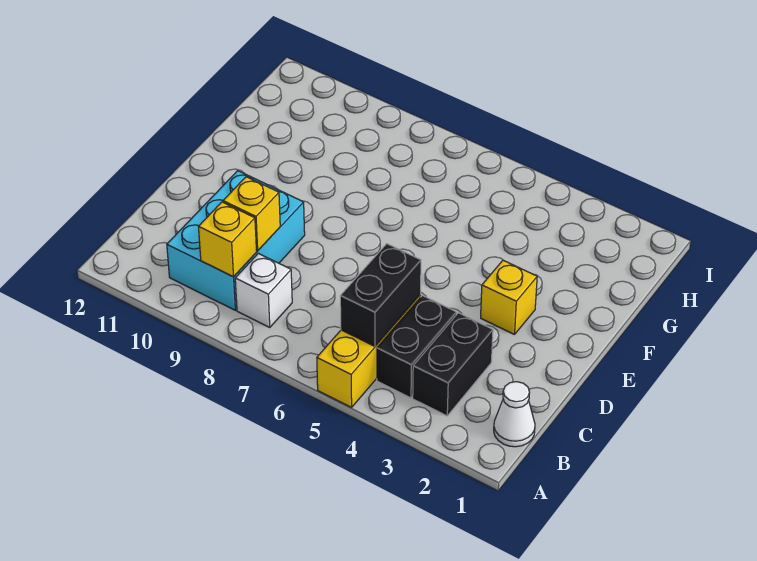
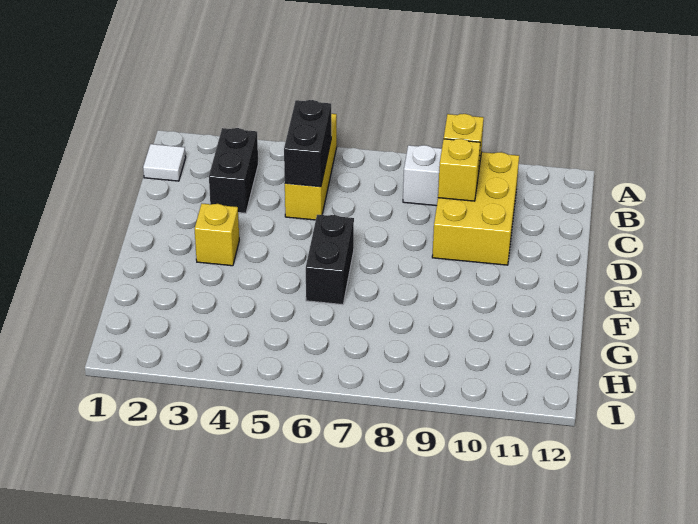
white 1x1 cone [494,382,535,447] -> white 1x1 tile [143,144,186,181]
black 1x2 brick [377,295,457,398] -> black 1x2 brick moved to [306,215,354,305]
cyan 2x3 brick [167,171,305,310] -> yellow 2x3 brick [432,152,519,265]

